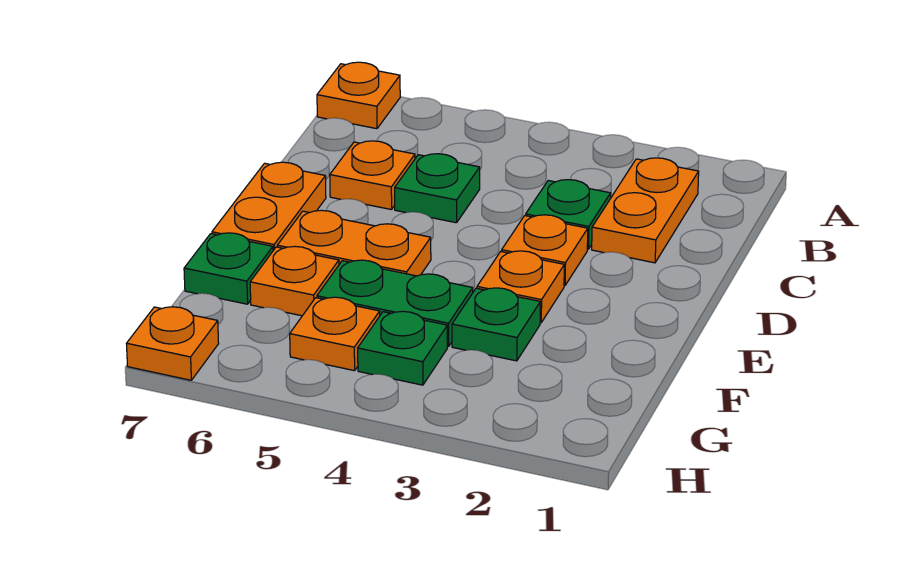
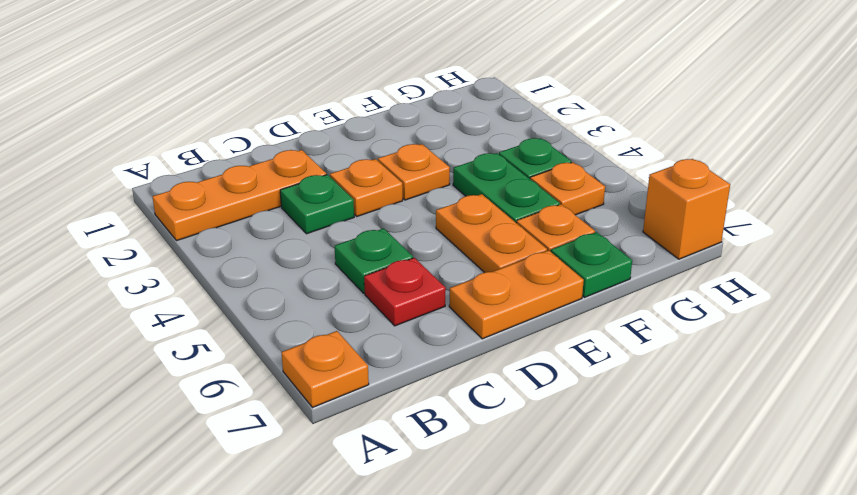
orange 1x2 plate [592,158,699,263] -> orange 1x3 plate [152,150,326,241]
orange 1x1 plate [330,141,415,210] -> red 1x1 plate [364,258,446,326]
green 1x1 plate [452,288,540,361] -> none
orange 1x1 plate [126,307,219,380] -> orange 1x1 brick [643,159,730,259]

